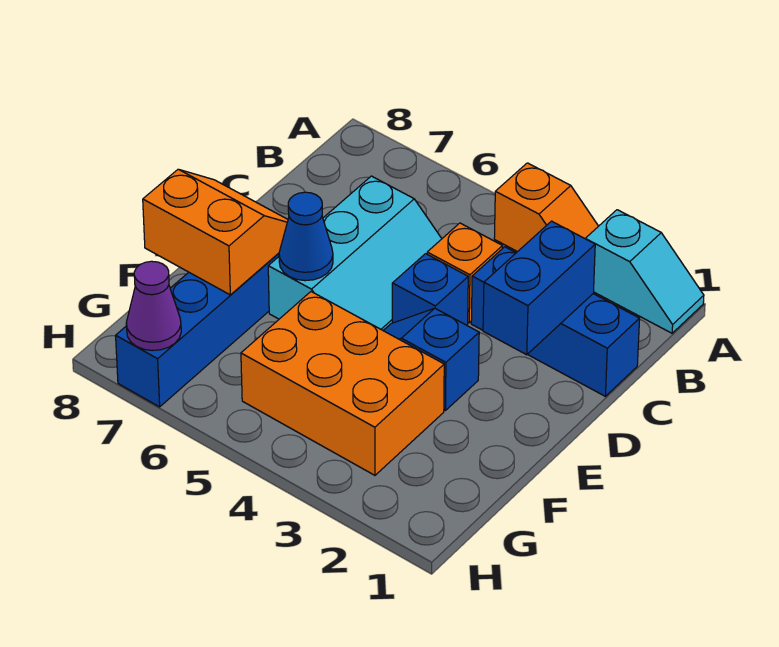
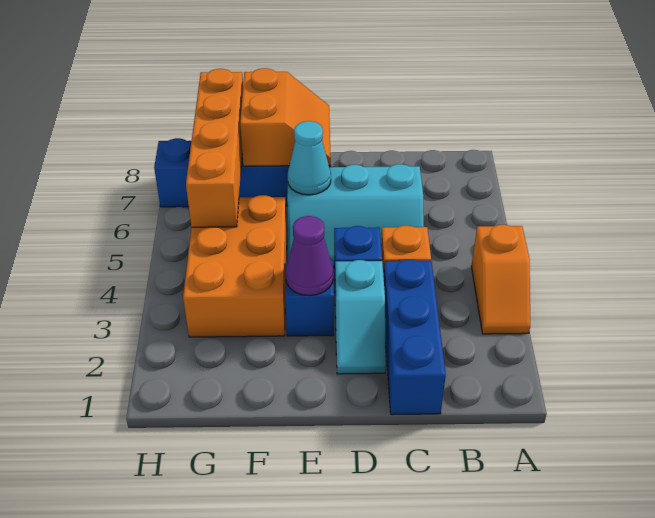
cyan 1x2 slope [585,210,704,333] -> cyan 1x2 slope moved to [335,260,386,374]
blue 1x2 brick [483,221,595,355] -> none
blue 1x1 cone [279,192,333,281] -> cyan 1x1 cone [288,121,331,195]
none -> orange 1x4 brick [186,69,243,227]
purple 1x1 cone [126,261,181,351] -> purple 1x1 cone moved to [285,216,333,296]

